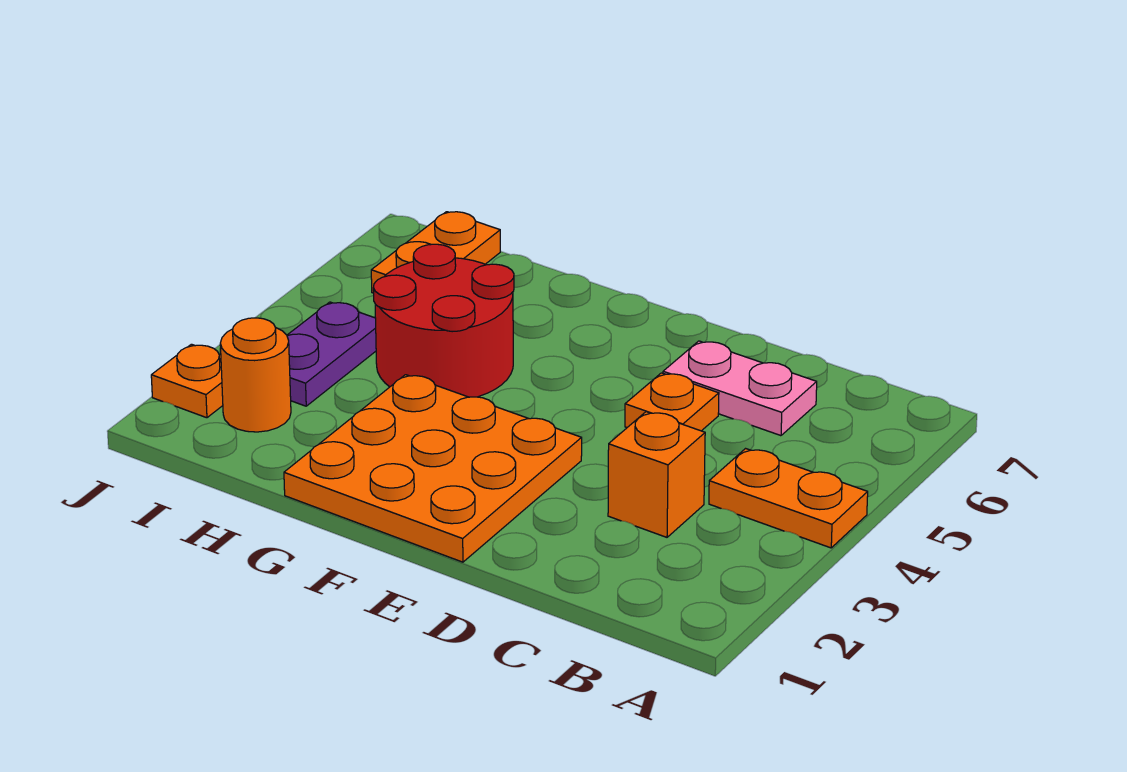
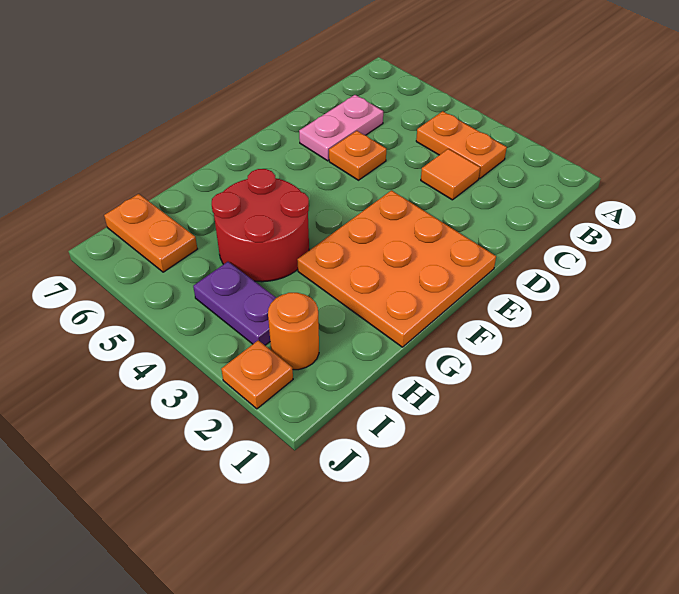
orange 1x2 plate [709,449,868,548] -> orange 1x2 plate turned to [416,111,507,179]
orange 1x1 brick [608,412,705,537] -> orange 1x1 tile [421,149,480,200]

